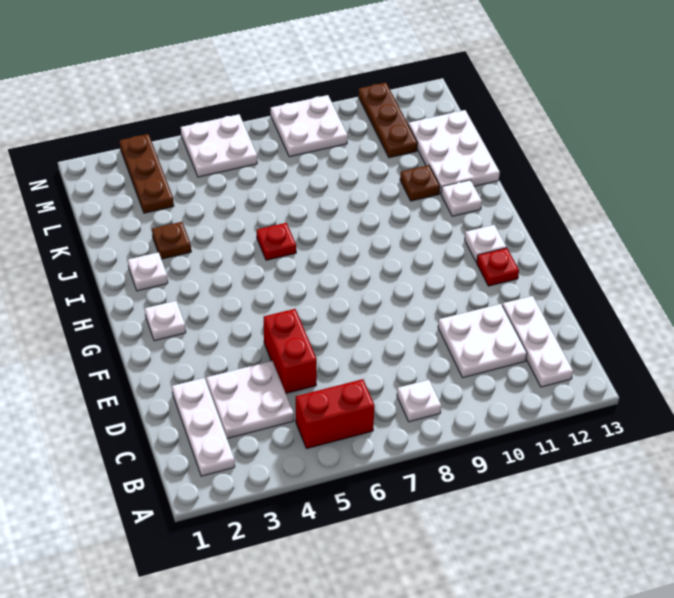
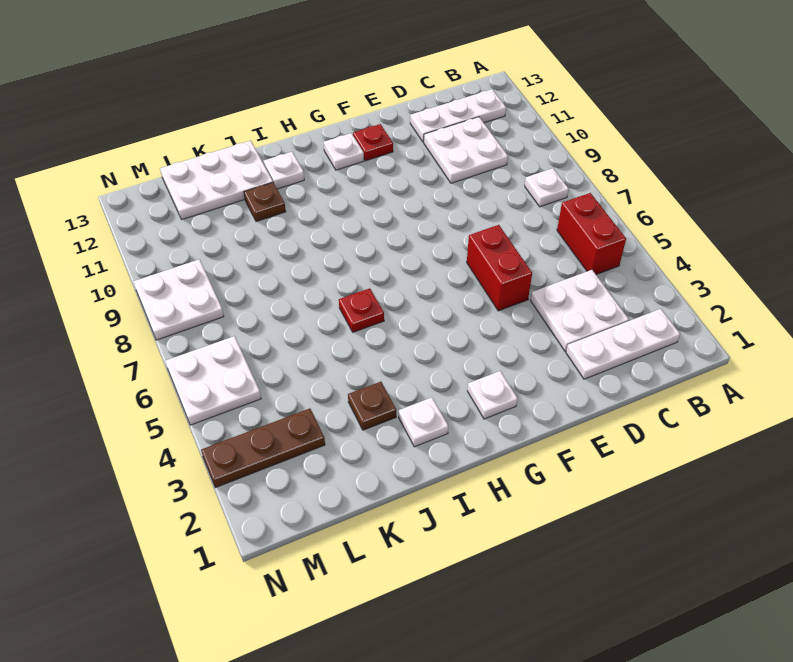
red 1x2 brick [264,309,317,393] -> red 1x2 brick turned to [467,225,532,311]
brown 1x3 plate [358,83,418,158] -> none

